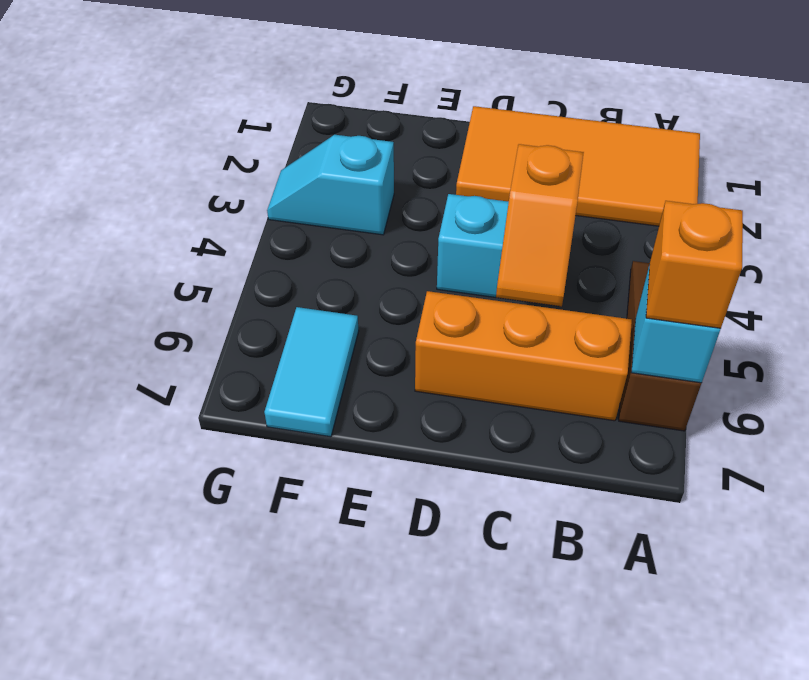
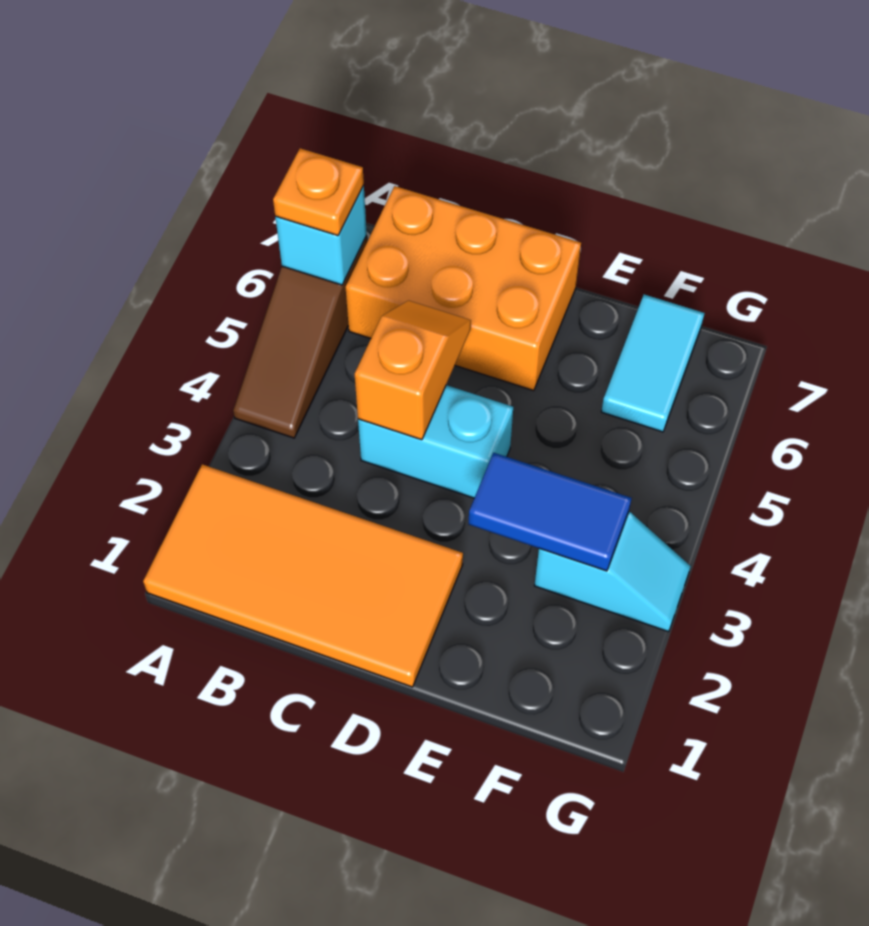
orange 1x1 brick [646,201,743,328] -> orange 1x1 plate [273,148,364,236]
orange 1x3 brick [415,291,632,421] -> orange 2x3 brick [346,186,581,391]
none -> blue 1x2 tile [469,453,632,571]

